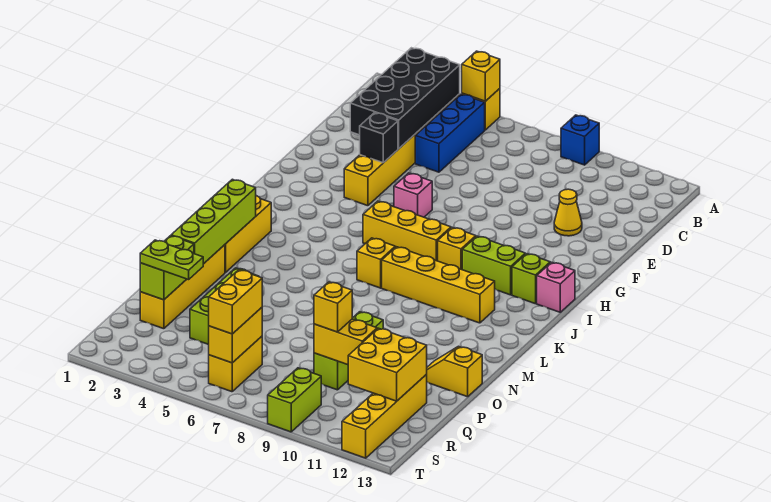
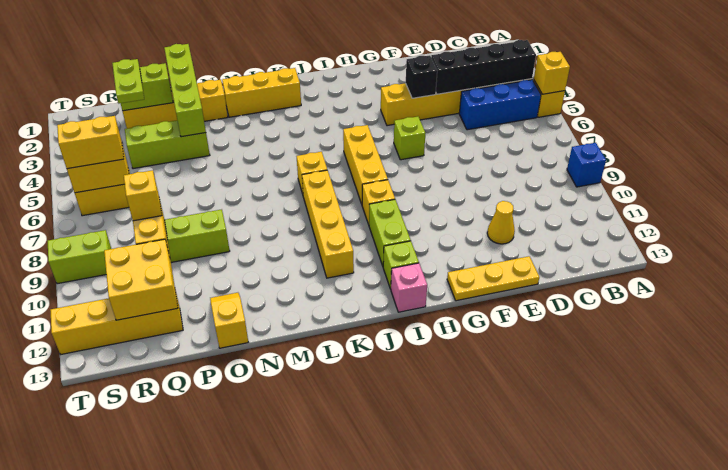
black 2x4 brick [350,48,460,149] -> black 1x4 brick [431,40,536,94]
none -> yellow 1x3 plate [447,256,539,301]
pink 1x1 brick [394,173,432,217] -> lime 1x1 brick [394,117,425,160]
lime 1x4 brick [171,179,256,264] -> lime 1x4 brick turned to [164,44,206,137]

